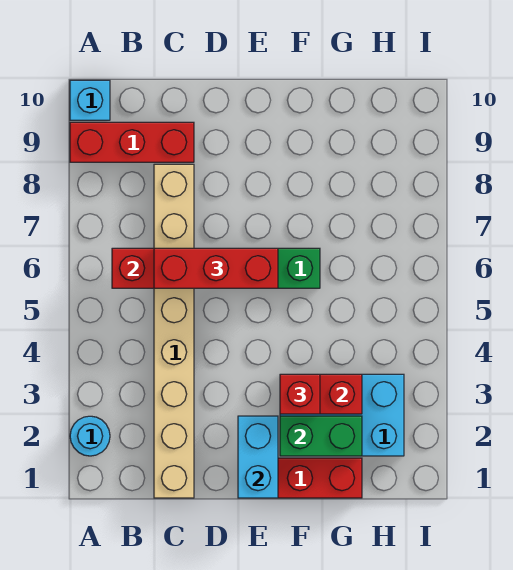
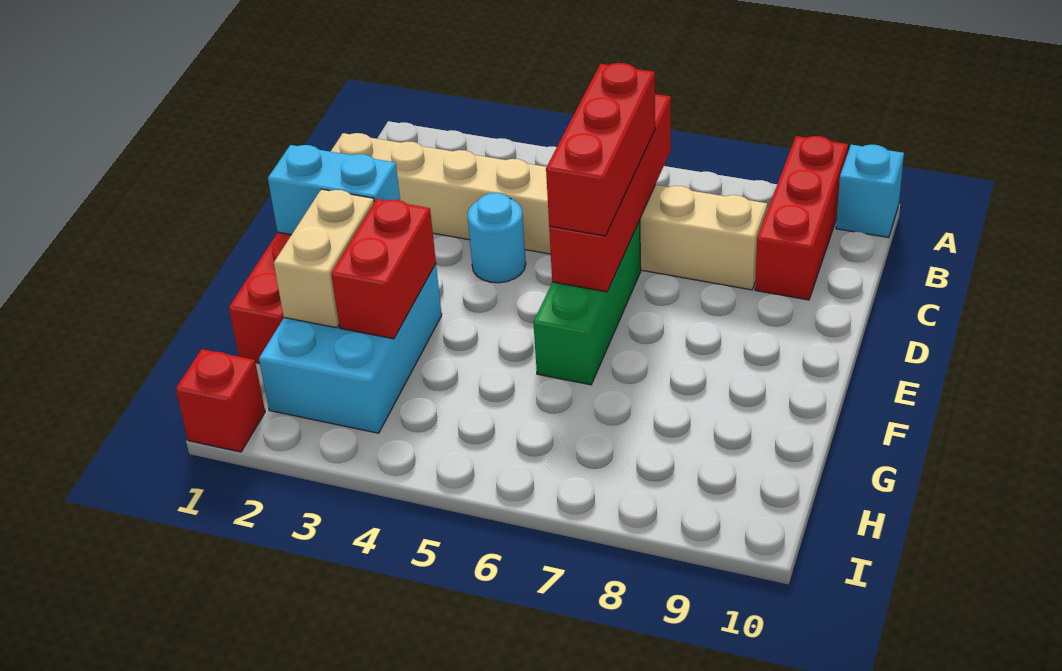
cyan 1x1 round brick [70,416,110,456] -> cyan 1x1 round brick moved to [468,193,526,283]
green 1x2 brick [280,416,362,456] -> tan 1x2 brick [274,189,374,328]
red 1x1 brick [280,374,320,414] -> red 1x1 brick moved to [176,349,265,452]

